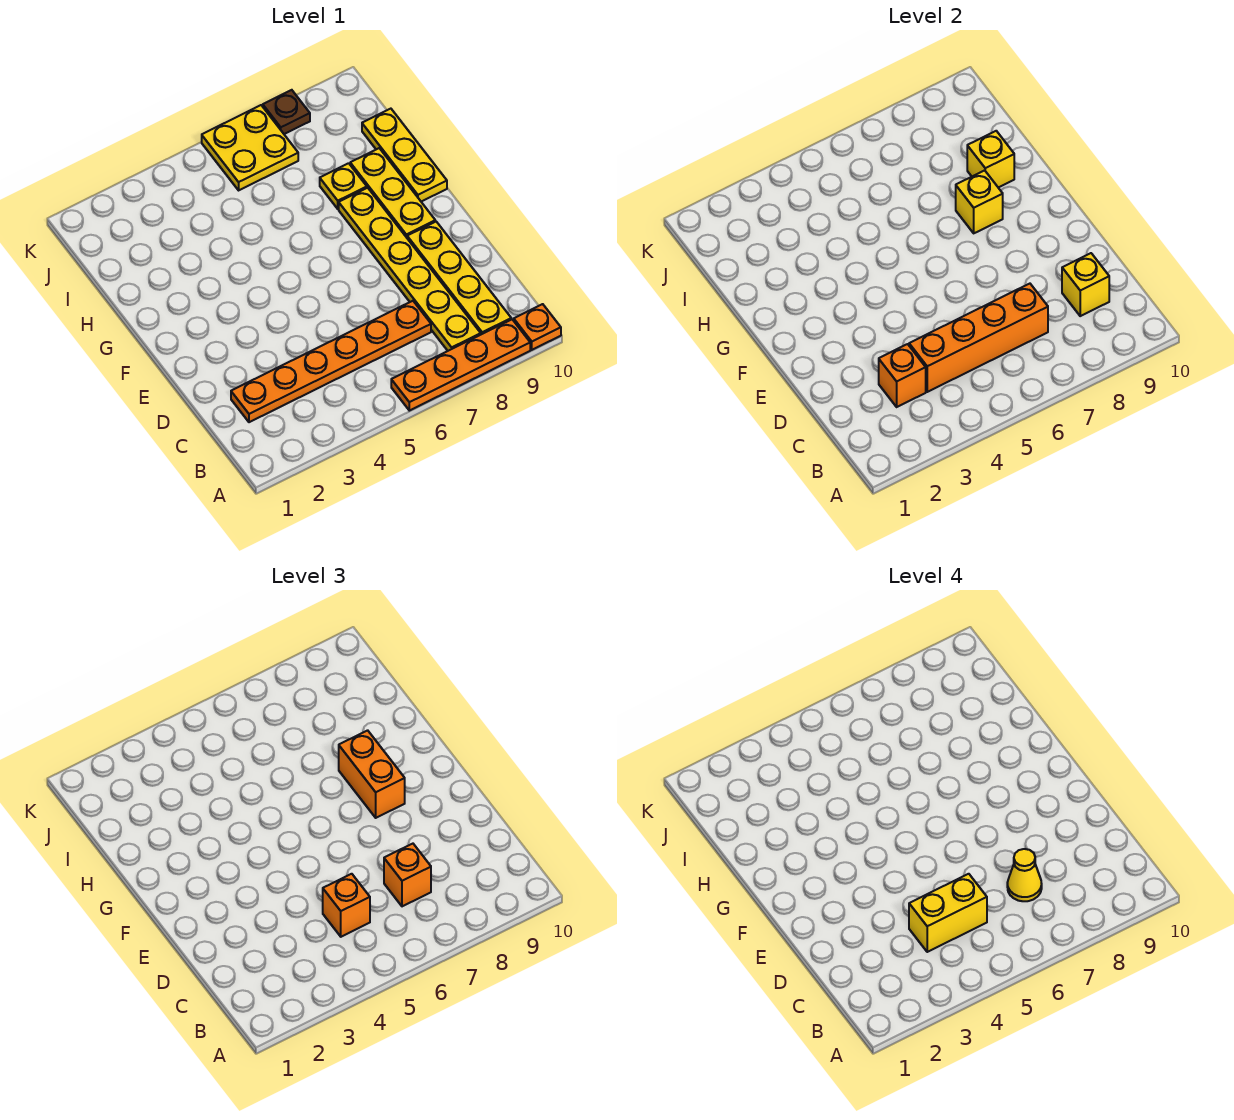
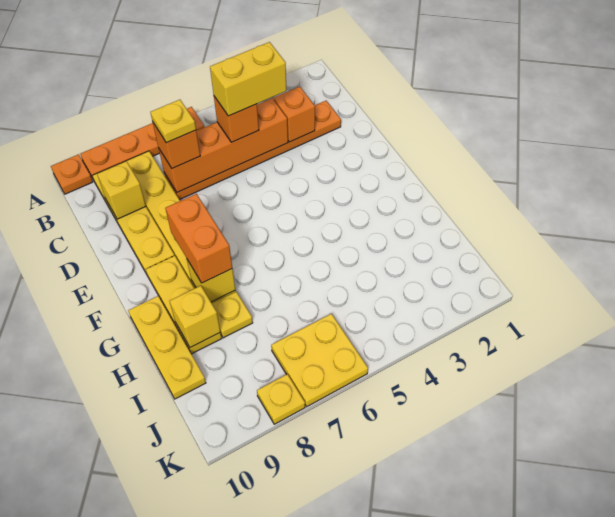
yellow 1x1 cone [1007,849,1042,901] -> yellow 1x1 plate [150,100,196,143]
brown 1x1 plate [263,90,310,134] -> yellow 1x1 plate [257,374,305,424]

